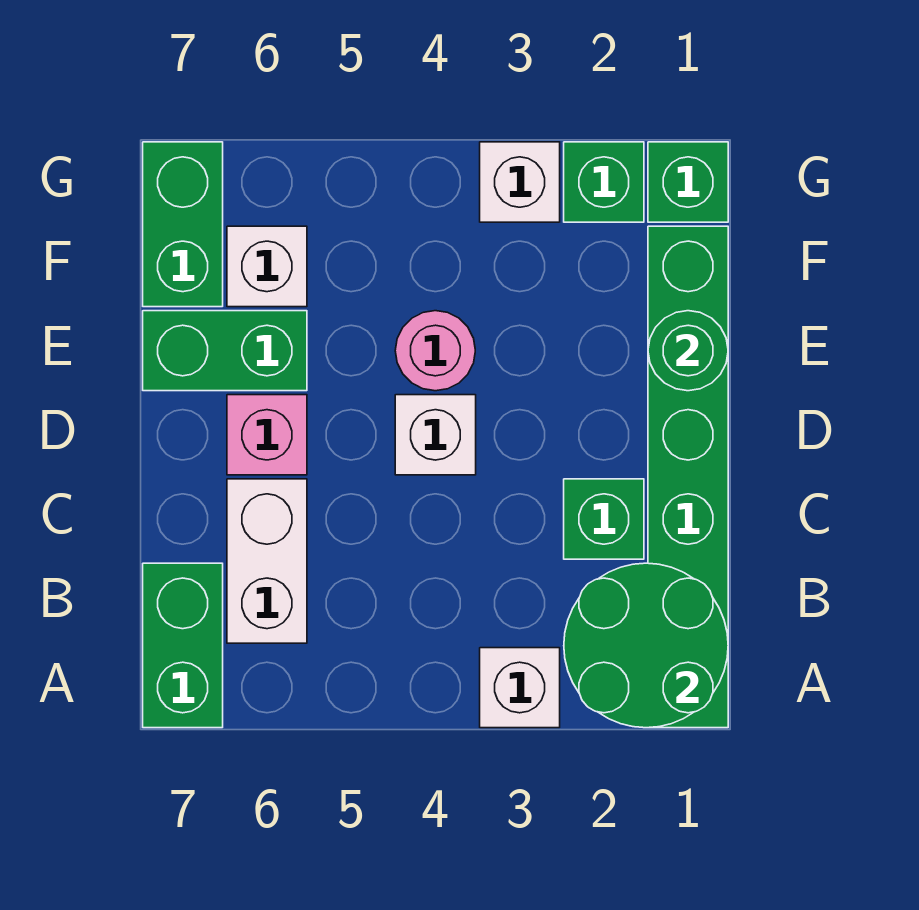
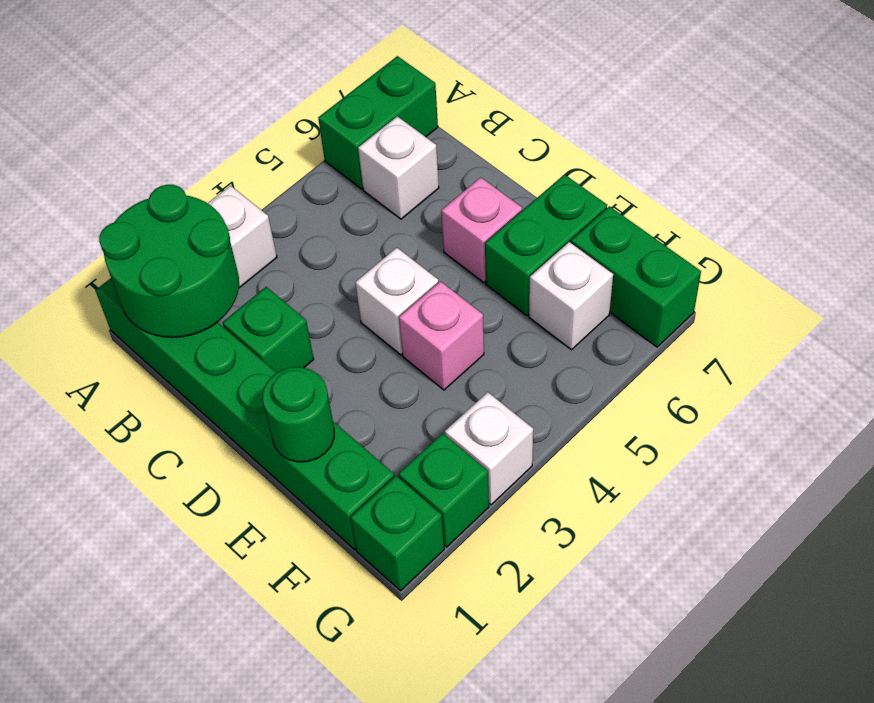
green 1x2 brick [143,563,223,728] -> green 1x2 brick turned to [318,56,438,189]
white 1x2 brick [227,479,307,643] -> white 1x1 brick [358,116,439,219]
pink 1x1 round brick [395,311,475,391] -> pink 1x1 brick [399,281,484,390]

